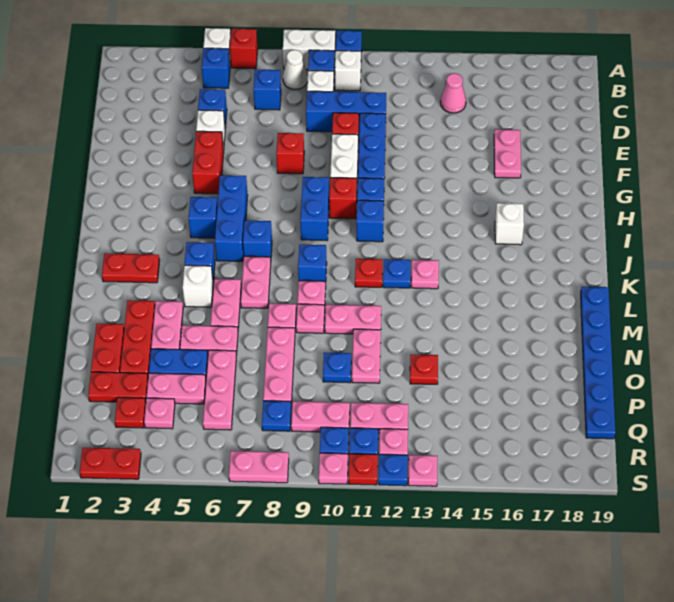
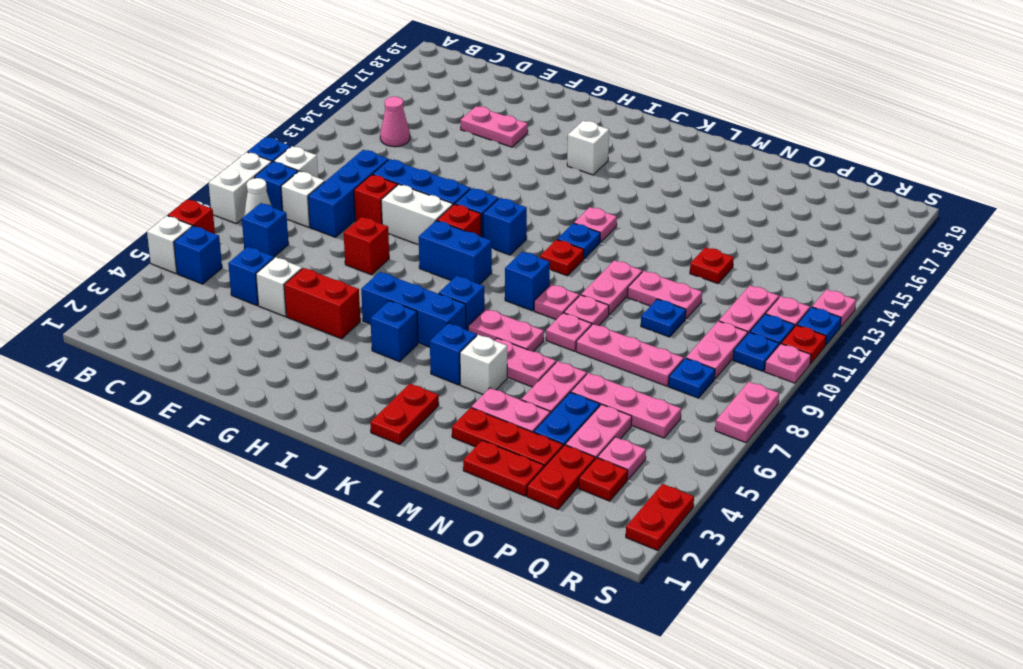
blue 1x6 plate [581,287,615,439] -> none

